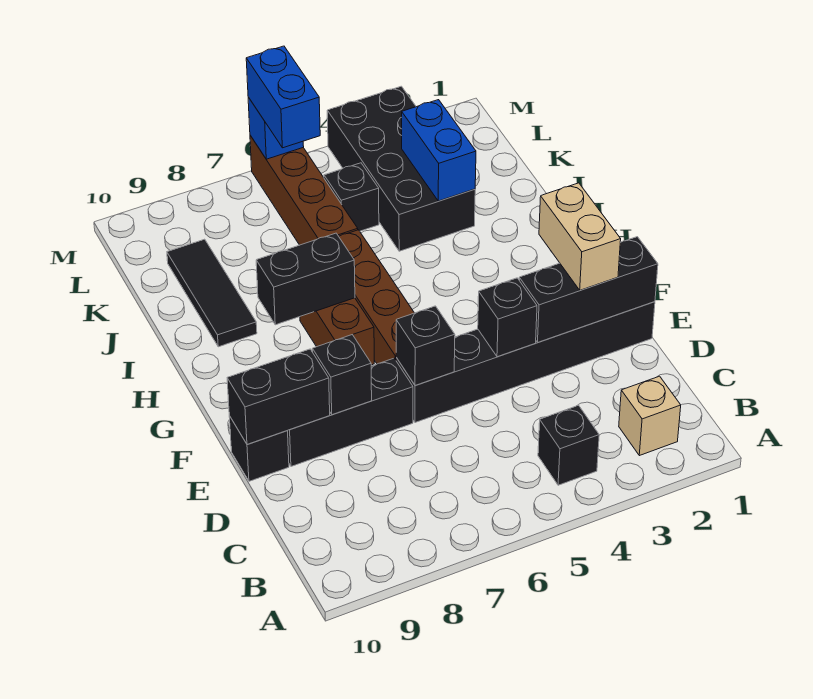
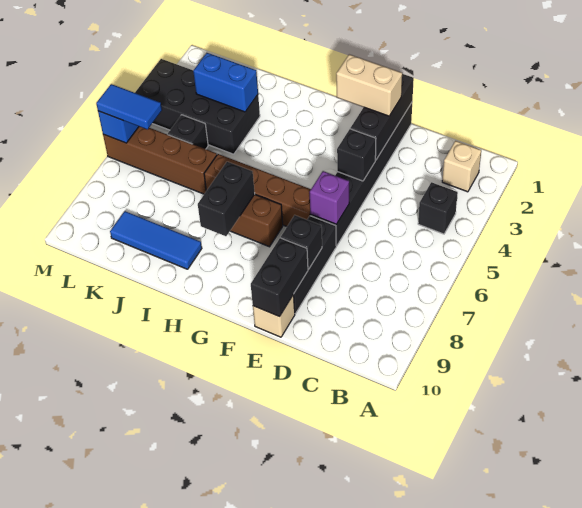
black 1x1 brick [396,306,455,385] -> purple 1x1 brick [310,171,349,224]
black 1x1 brick [229,416,289,481] -> tan 1x1 brick [253,295,295,337]
black 1x3 tile [167,239,257,347] -> blue 1x3 tile [110,211,202,269]
blue 1x2 brick [246,46,320,148] -> blue 1x2 tile [96,84,162,129]

